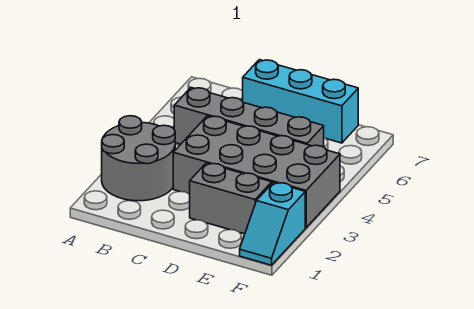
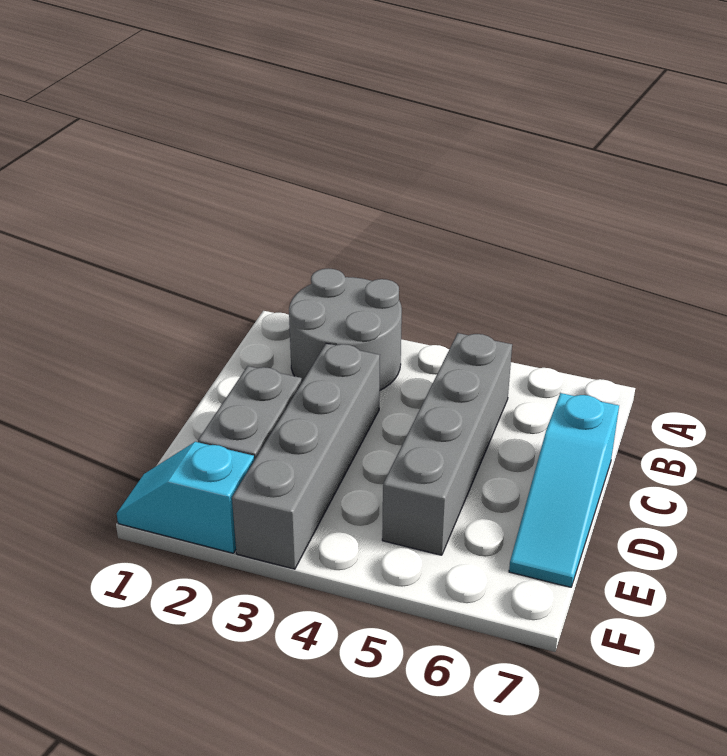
grey 2x4 brick [173,116,340,228] -> grey 1x4 brick [232,343,380,569]
cyan 1x3 brick [243,60,358,143] -> cyan 1x3 slope [509,393,619,587]

